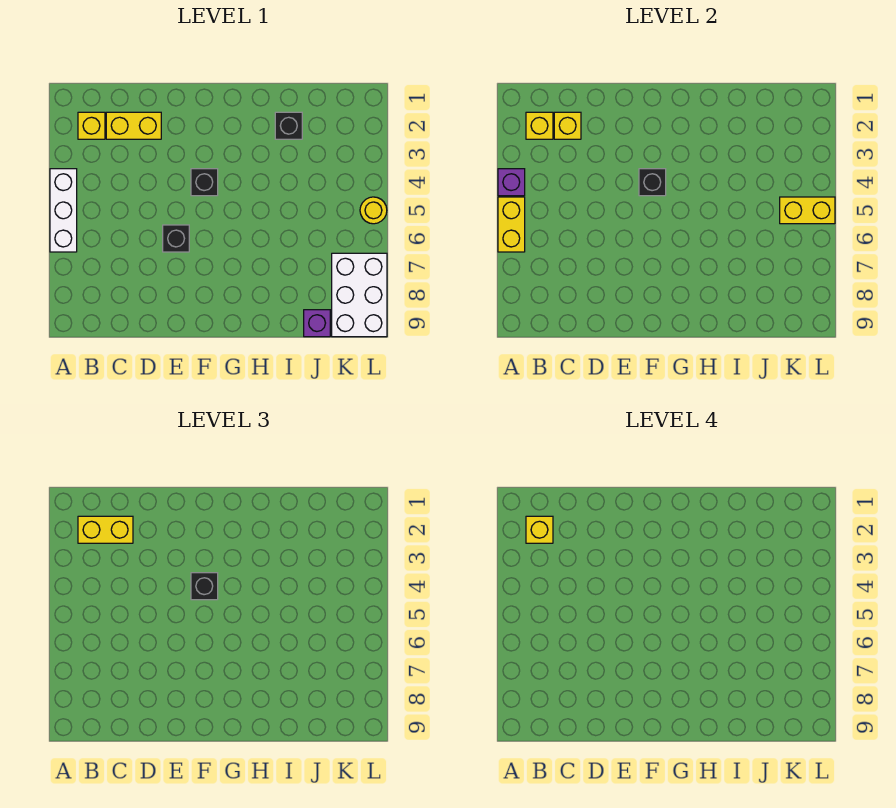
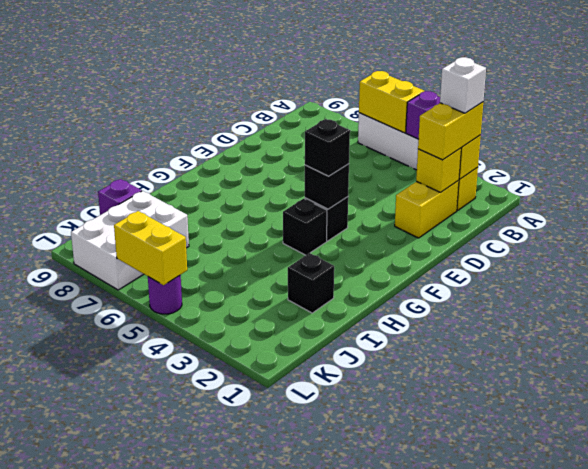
yellow 1x1 brick [526,516,553,543] -> white 1x1 brick [440,57,486,113]
black 1x1 brick [163,225,189,252] -> black 1x1 brick moved to [283,199,327,255]
yellow 1x2 brick [780,197,835,224] -> yellow 1x2 brick turned to [114,211,187,285]
white 2x3 brick [332,253,387,337] -> white 2x3 brick turned to [71,191,189,290]
yellow 1x1 round brick [360,197,387,224] -> purple 1x1 round brick [148,275,182,314]

